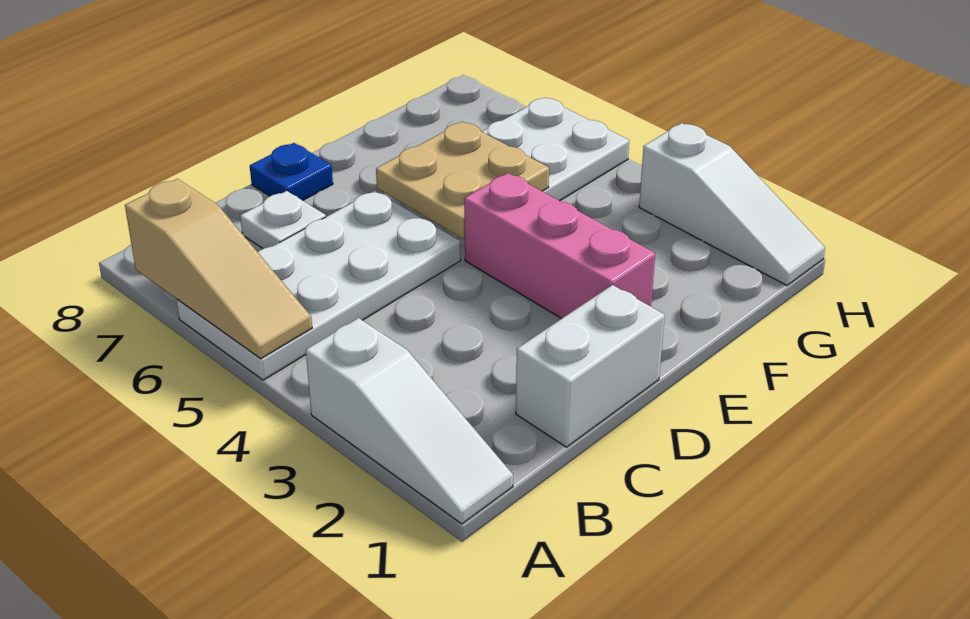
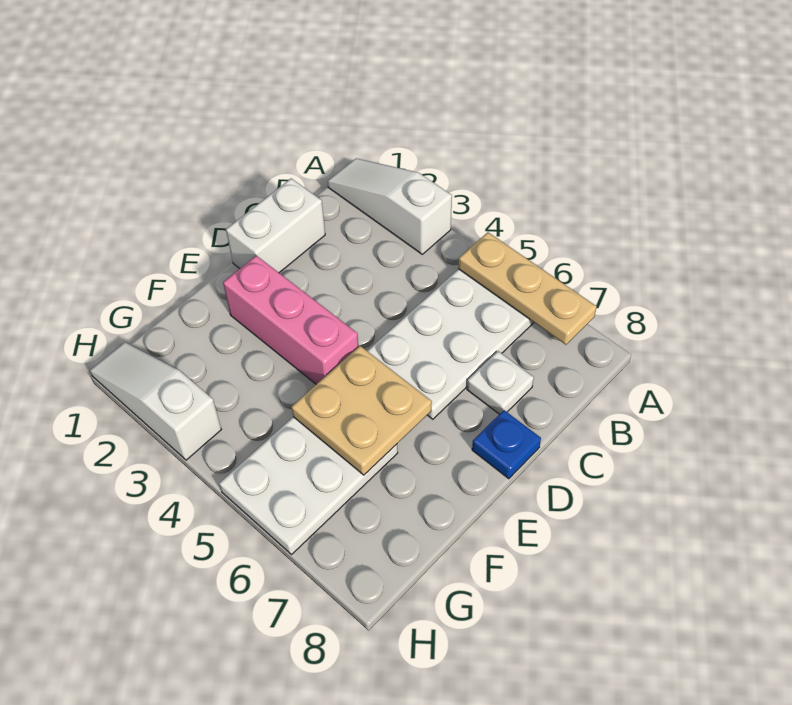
tan 1x3 slope [125,179,312,359] -> tan 1x3 plate [458,232,597,345]

